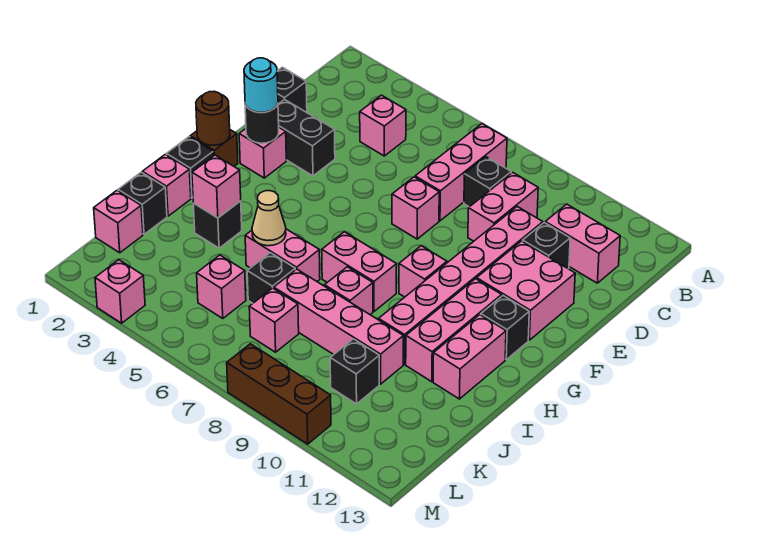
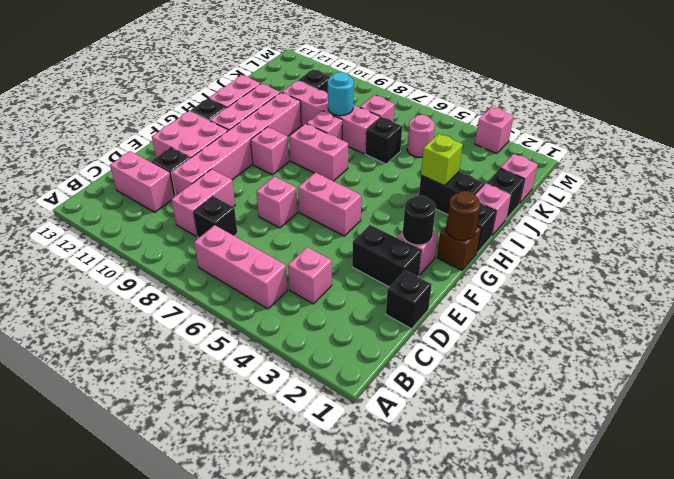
pink 1x3 brick [415,124,507,221] -> pink 1x3 brick turned to [194,225,287,309]
cyan 1x1 round brick [244,58,278,112] -> cyan 1x1 round brick moved to [328,72,354,116]
black 1x1 brick [193,201,242,248] -> black 1x2 brick [419,172,484,215]
pink 1x1 brick [192,155,241,218] -> lime 1x1 brick [421,134,463,186]
pink 1x2 brick [245,229,320,281] -> pink 1x2 brick moved to [298,173,361,236]
tan 1x1 cone [252,191,286,246] -> none
pink 1x1 brick [197,255,246,318] -> pink 1x1 round brick [407,115,435,157]
brown 1x3 brick [227,344,331,444] -> none

